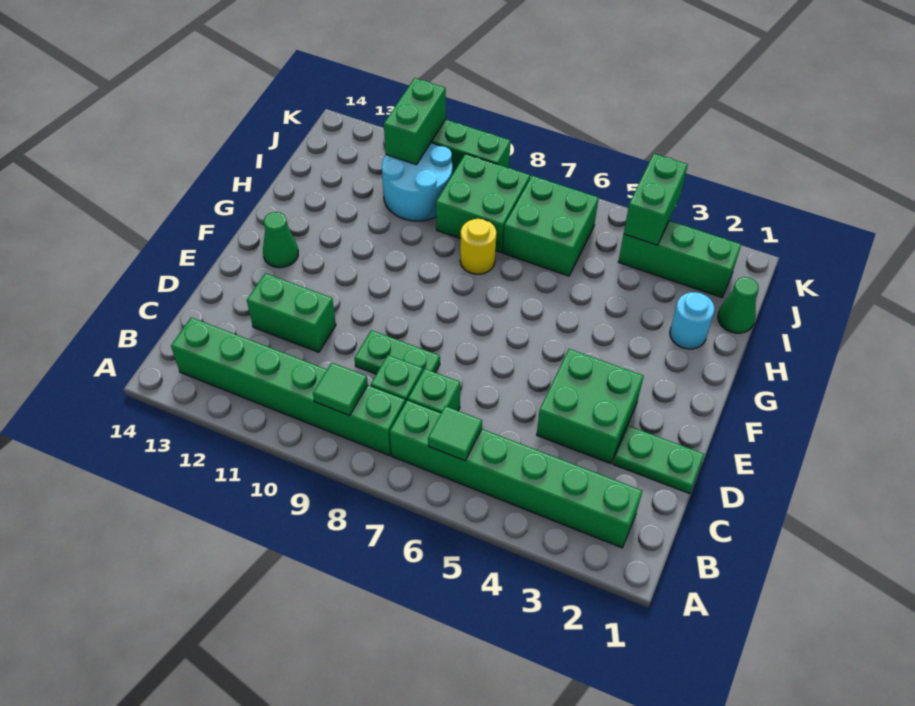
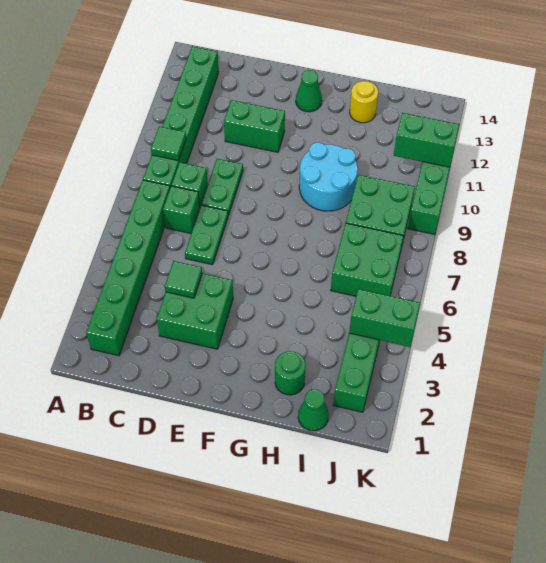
green 1x1 tile [428,406,482,461] -> green 1x1 tile moved to [165,261,202,298]
green 1x2 plate [613,426,705,494] -> green 1x2 plate moved to [185,205,228,265]
green 1x2 brick [247,273,336,352] -> green 1x2 brick turned to [224,100,285,152]
cyan 1x1 round brick [670,292,715,349] -> green 1x1 round brick [275,351,306,395]
yellow 1x1 round brick [460,219,496,274] -> yellow 1x1 round brick moved to [350,81,378,123]
cyan 2x2 round brick [382,143,452,221] -> cyan 2x2 round brick moved to [299,143,358,211]

